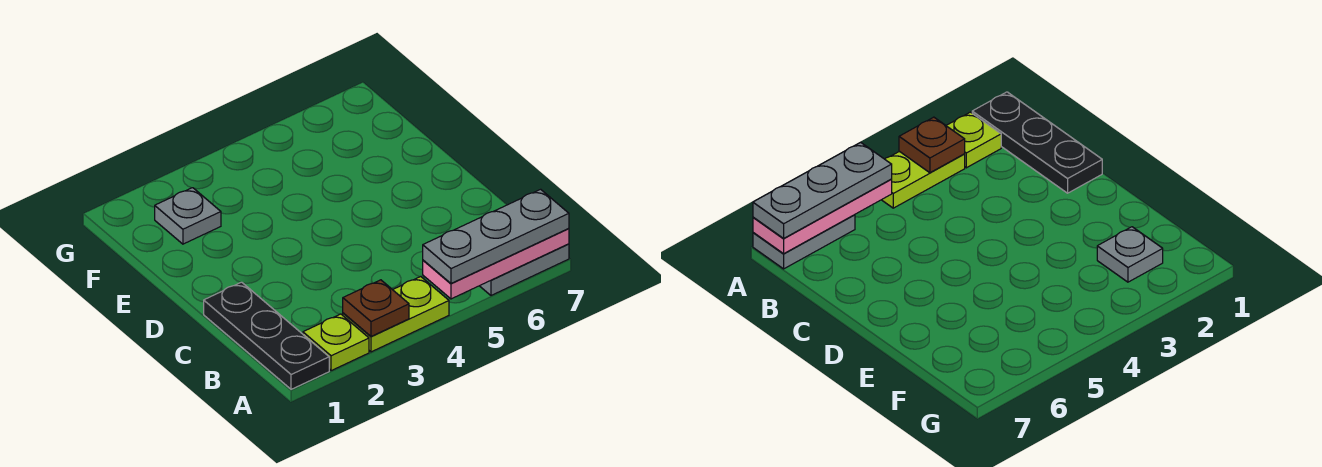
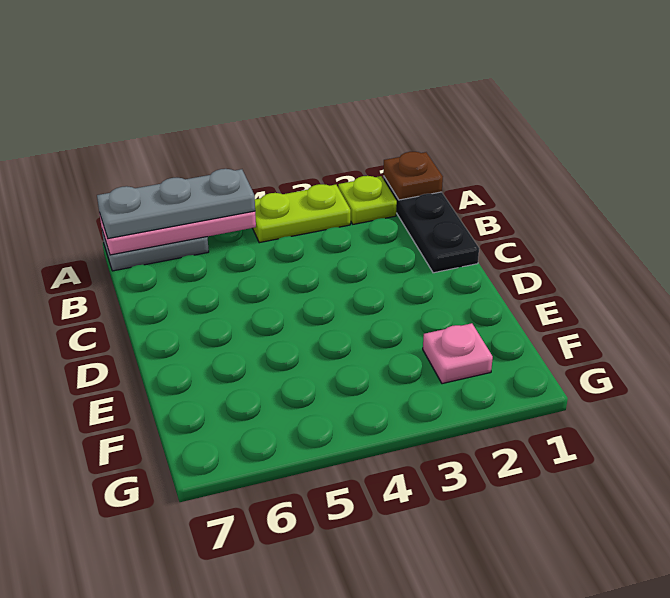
brown 1x1 plate [343,280,409,336] -> brown 1x1 plate moved to [383,152,443,200]
grey 1x1 plate [155,188,221,244] -> pink 1x1 plate [423,323,493,384]

